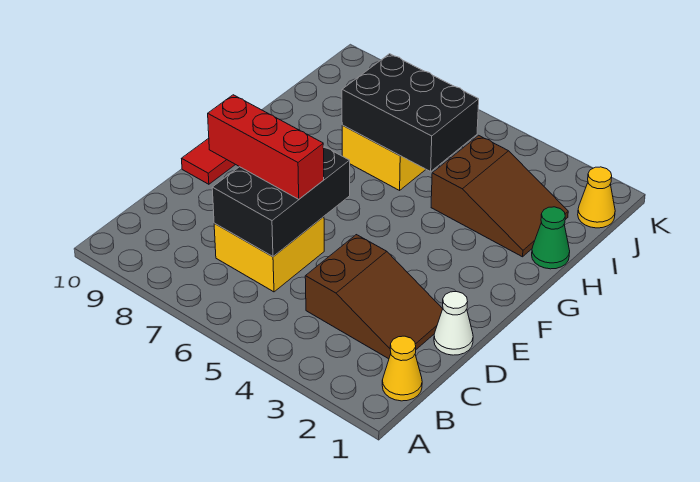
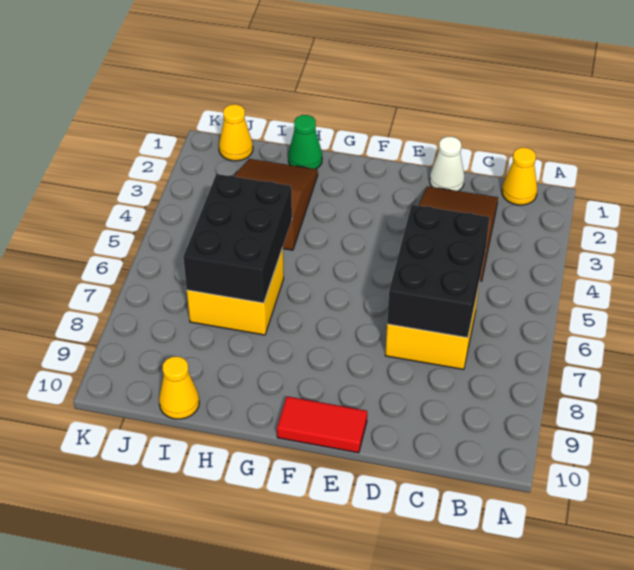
black 2x3 brick [212,146,350,257] -> black 2x3 brick turned to [387,205,490,338]
red 1x3 brick [208,95,324,199] -> none
none -> yellow 1x1 cone [159,356,199,419]

